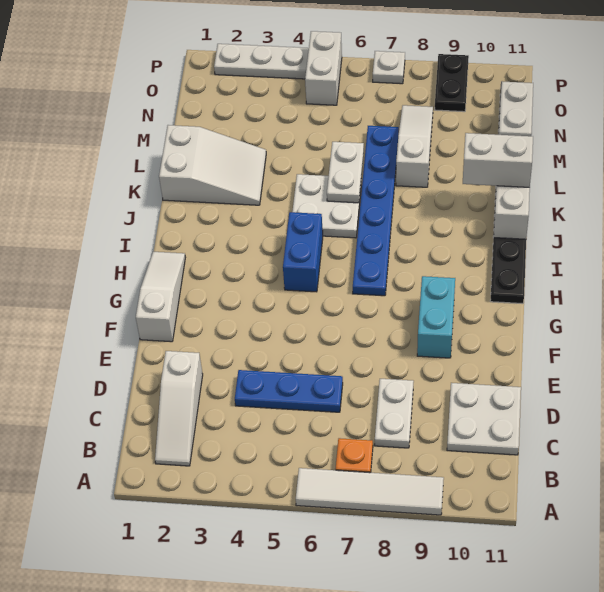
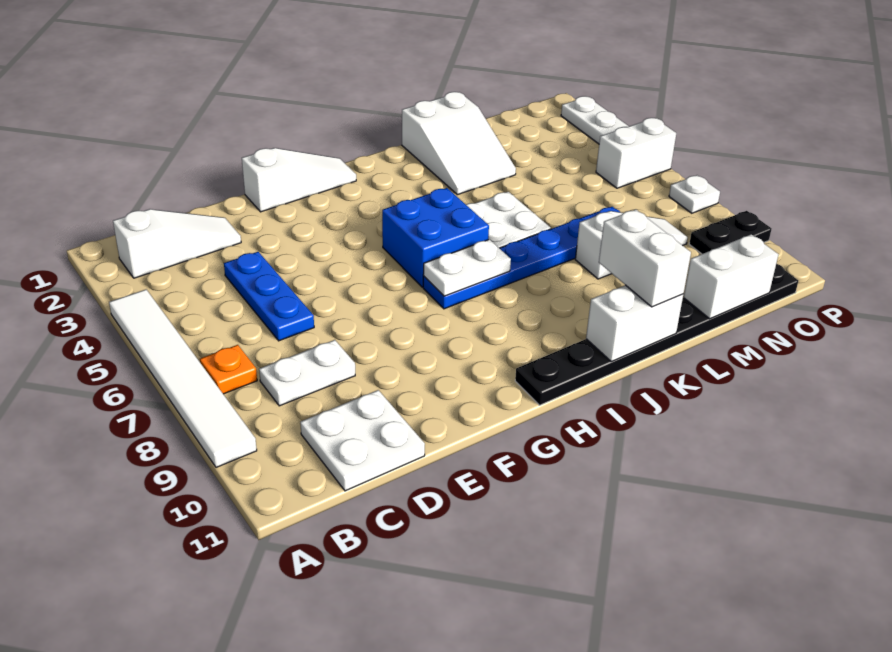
white 1x4 tile [296,468,444,515] -> white 1x6 tile [109,290,257,467]
white 1x3 slope [155,351,203,466] -> white 1x3 slope turned to [113,209,241,278]
cyan 1x2 brick [417,276,455,358] -> none
blue 1x2 brick [283,212,323,292] -> blue 2x2 brick [382,188,489,287]
white 1x2 plate [327,142,364,203] -> white 1x2 plate moved to [423,239,511,296]

